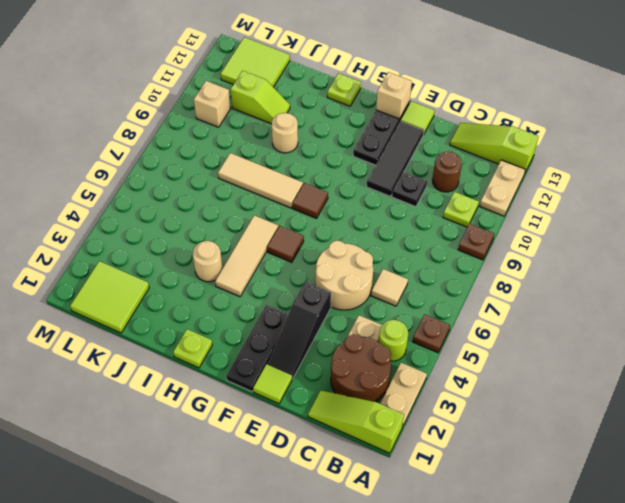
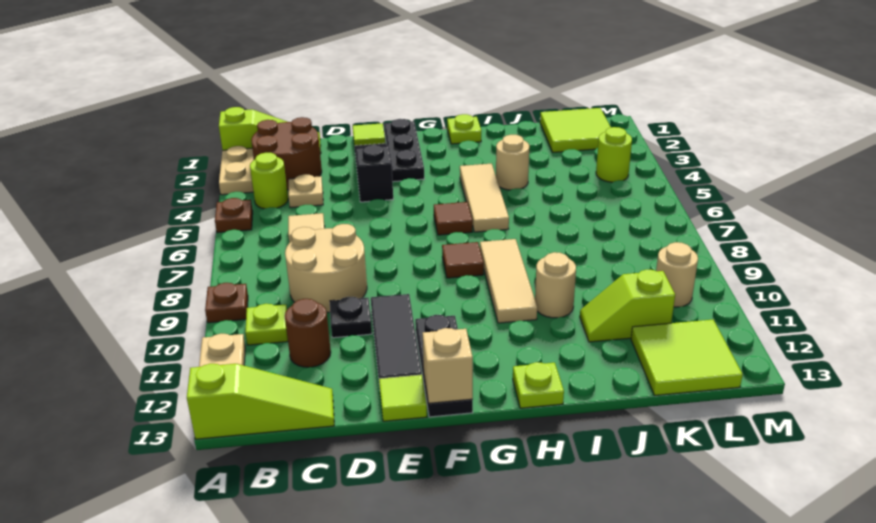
tan 2x2 round brick [316,241,373,310] -> tan 2x2 round brick moved to [285,224,367,312]
tan 1x3 tile [218,153,303,208] -> tan 1x3 tile turned to [480,239,537,323]
none -> lime 1x1 round brick [596,127,632,182]
tan 1x1 brick [194,81,230,127] -> tan 1x1 round brick [656,242,698,307]

